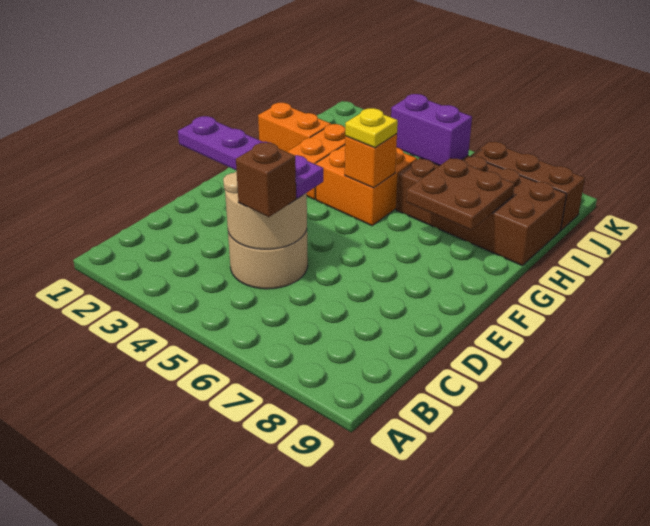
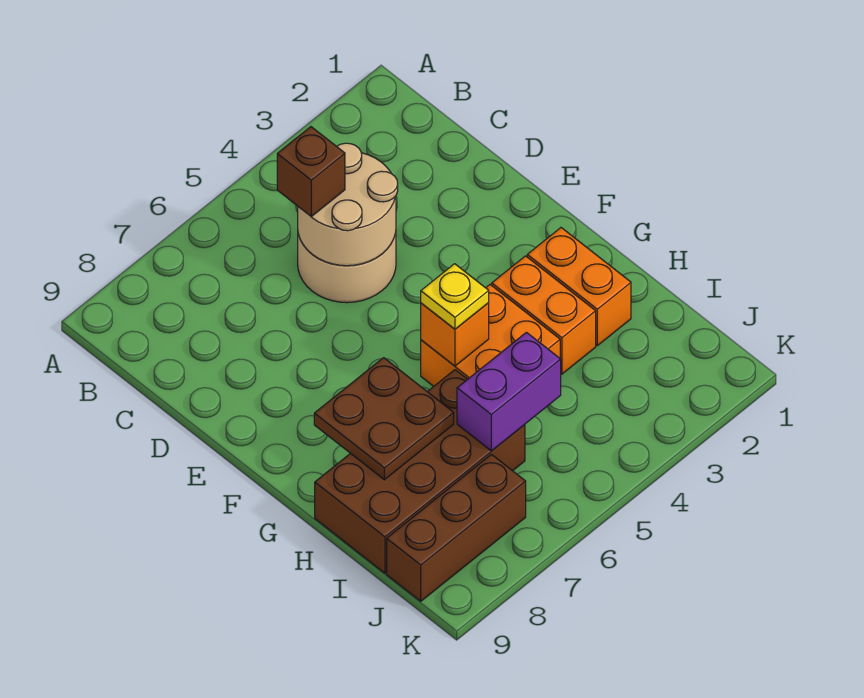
purple 1x4 plate [178,116,323,198] -> none
orange 1x2 brick [258,103,331,152] -> orange 1x2 brick turned to [527,228,631,346]

